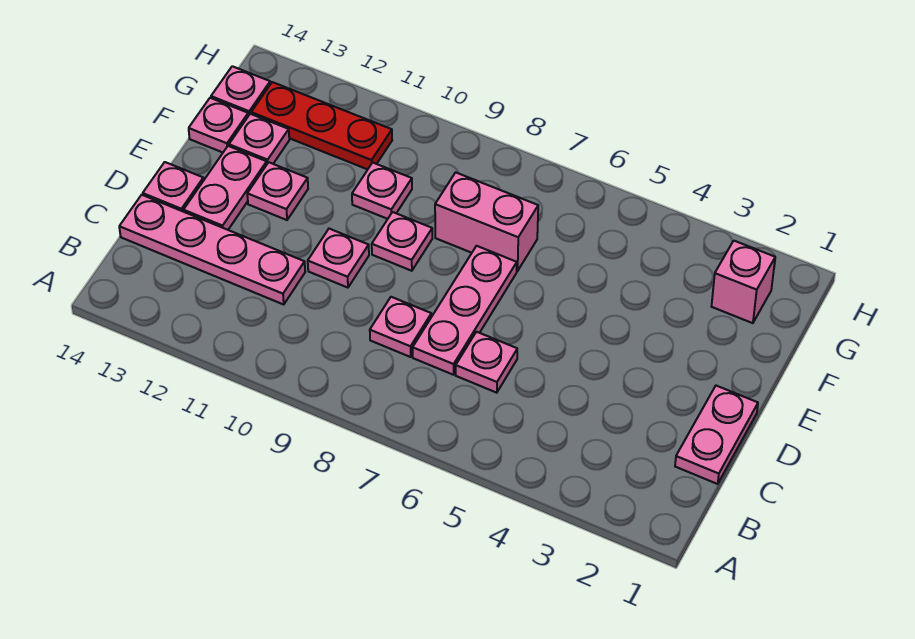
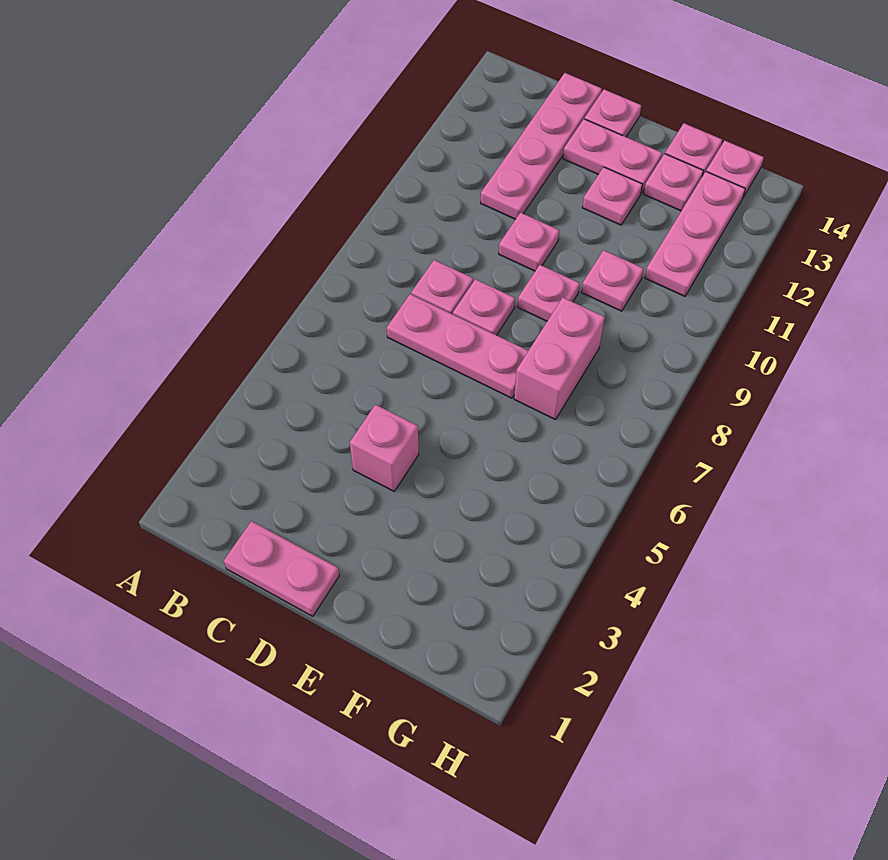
pink 1x1 plate [456,332,517,393] -> pink 1x1 plate moved to [453,279,515,335]
pink 1x1 brick [711,241,775,323] -> pink 1x1 brick moved to [350,405,419,491]
red 1x3 plate [251,82,392,169] -> pink 1x3 plate [645,172,745,296]

